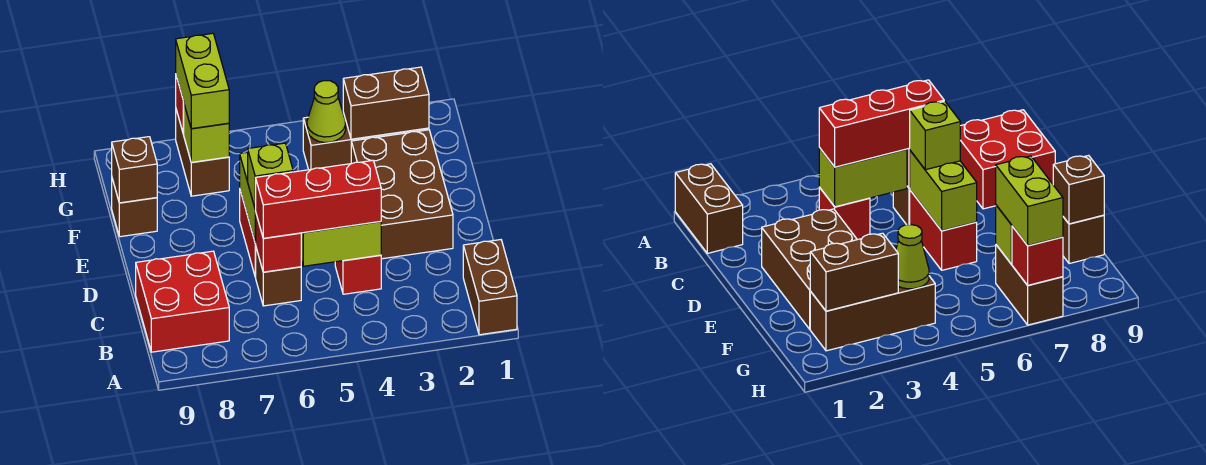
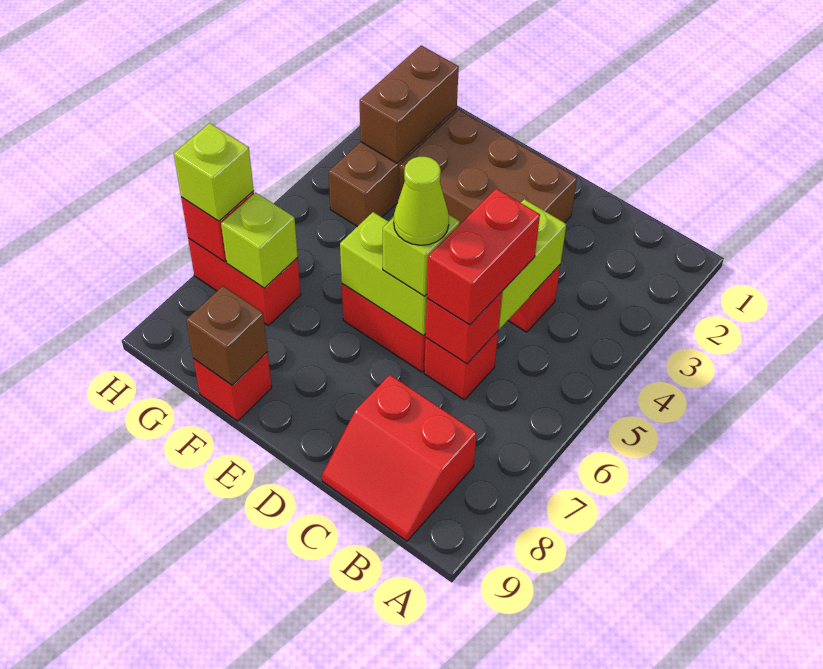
brown 1x2 brick [463,240,517,335] -> none
red 2x2 brick [136,251,229,352] -> red 2x2 slope [322,375,477,541]
red 1x3 brick [255,160,381,238] -> red 1x2 brick [427,189,540,325]
brown 1x1 brick [256,248,301,306] -> red 1x1 brick [424,331,498,400]
brown 1x1 brick [112,179,157,237] -> red 1x1 brick [193,352,272,421]
lime 1x1 cone [307,81,346,143] -> lime 1x1 cone moved to [394,157,449,245]
brown 1x2 brick [176,110,229,196] -> red 1x2 brick [188,238,301,326]
lime 1x2 brick [176,33,229,129] -> lime 1x1 brick [174,123,254,221]

